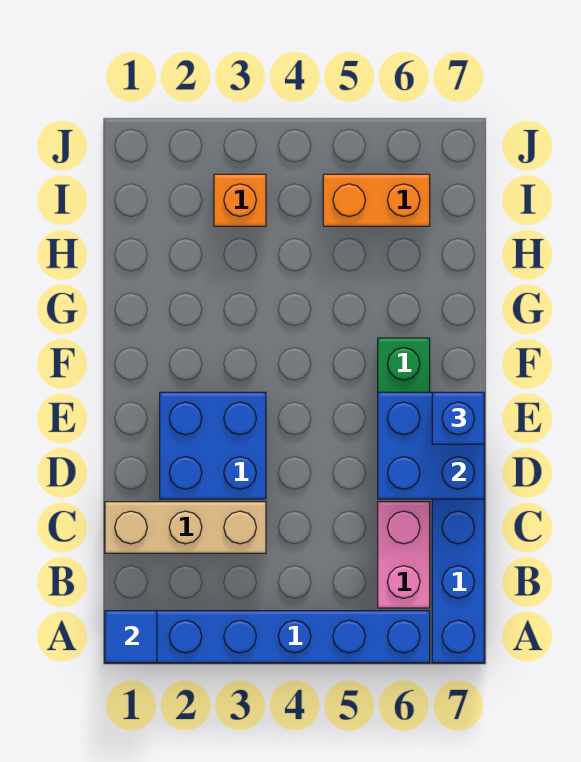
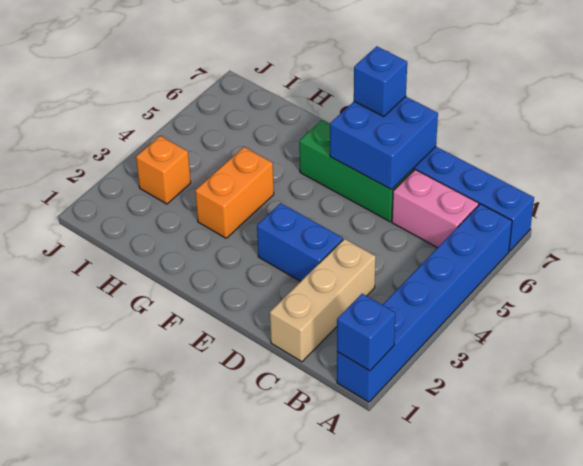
blue 1x1 tile [105,611,157,663] -> blue 1x1 brick [337,294,396,371]
blue 2x2 brick [160,392,266,499] -> blue 1x2 brick [257,203,343,281]
orange 1x2 brick [323,174,430,226] -> orange 1x2 brick moved to [195,147,274,238]

